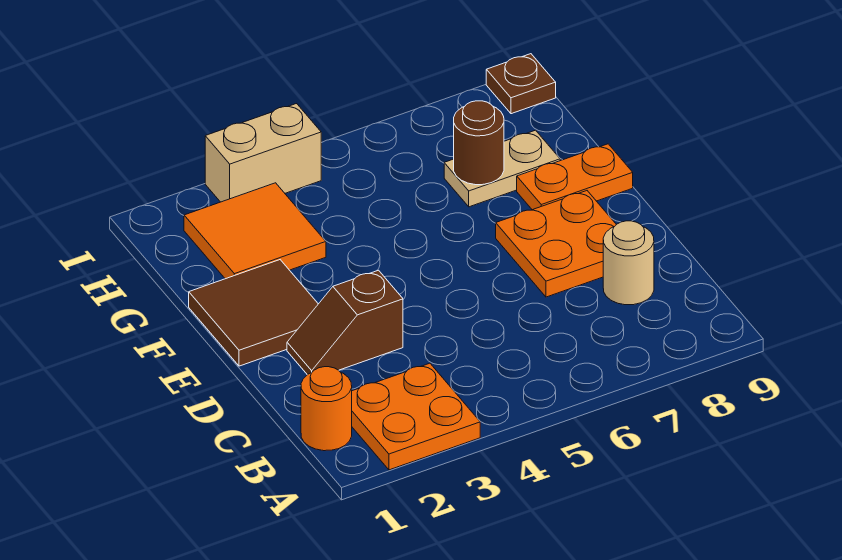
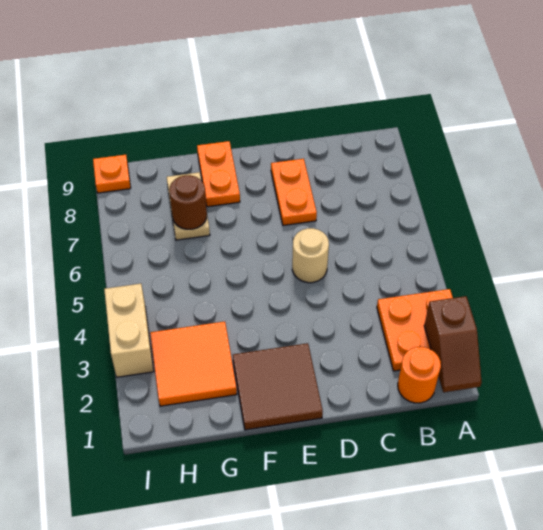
tan 1x1 round brick [603,221,654,305] -> tan 1x1 round brick moved to [292,228,329,283]
brown 1x2 slope [287,270,403,375] -> brown 1x2 slope moved to [424,296,482,392]
orange 2x2 plate [496,191,616,297] -> orange 1x2 plate [271,159,317,225]
brown 1x1 plate [486,54,556,114] -> orange 1x1 plate [93,155,131,193]

